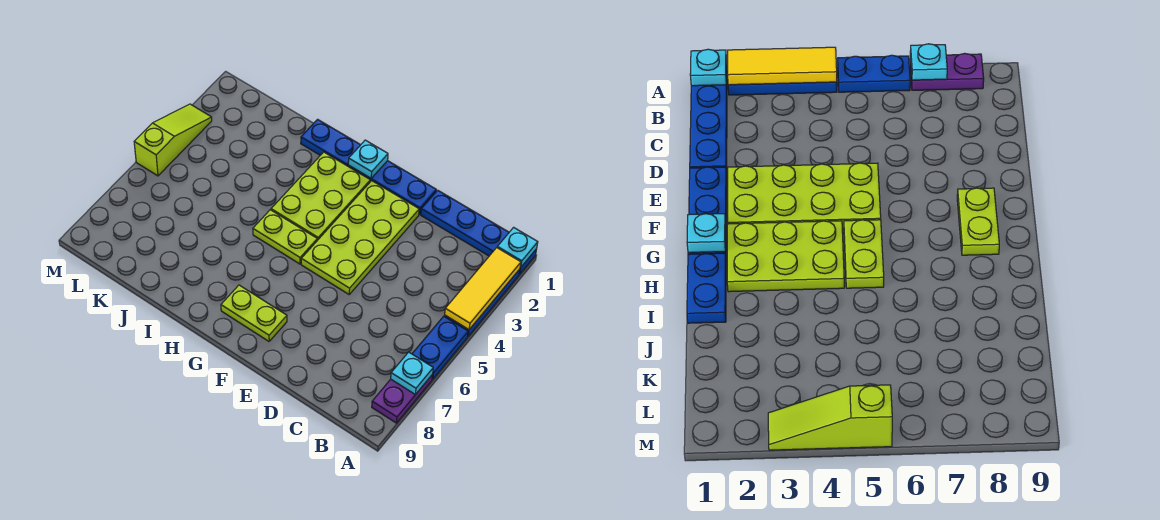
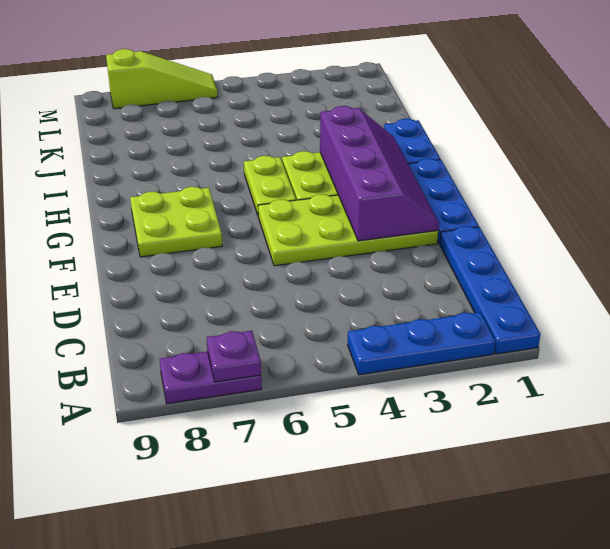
cyan 1x1 plate [497,227,538,267] -> none
yellow 1x3 tile [445,248,521,330] -> none
blue 1x2 plate [412,316,468,379] -> none
cyan 1x1 plate [391,352,433,395] -> purple 1x1 plate [207,331,261,382]
none -> purple 2x4 slope [320,106,439,241]
lime 1x2 plate [221,285,287,341] -> lime 2x2 plate [130,187,222,257]
cyan 1x1 plate [348,140,388,178] -> none
lime 1x3 slope [134,104,212,176] -> lime 1x3 slope moved to [106,49,218,109]

